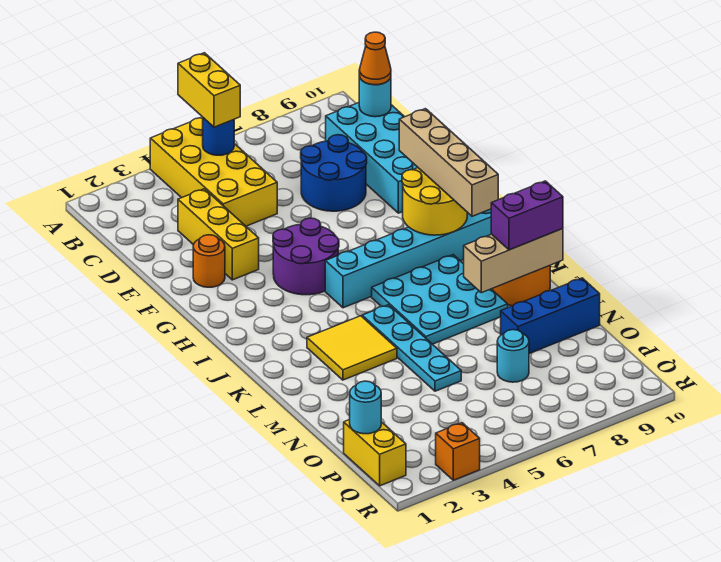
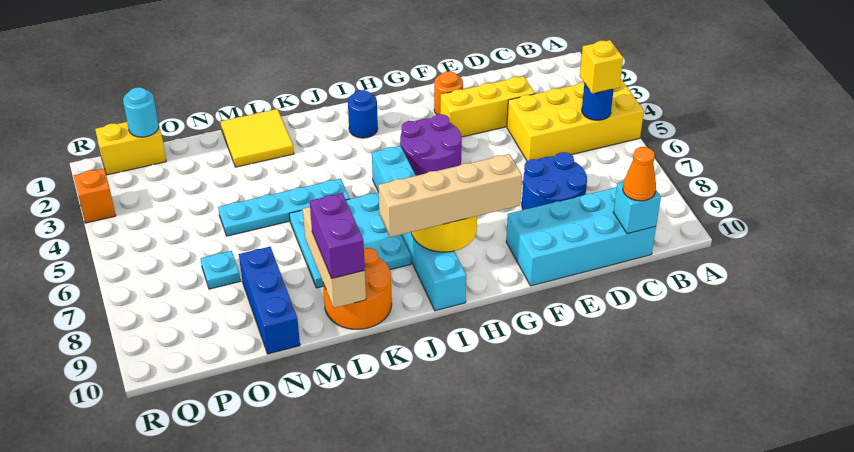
yellow 1x2 brick [178,53,240,127] -> yellow 1x1 brick [580,40,623,94]
cyan 1x1 round brick [359,76,391,117] -> cyan 1x1 brick [613,182,661,234]
none -> blue 1x1 round brick [348,90,378,138]
yellow 2x2 tile [307,316,397,380] -> yellow 2x2 tile moved to [221,109,294,167]
cyan 1x1 round brick [497,330,529,382] -> cyan 1x1 plate [201,251,240,289]

